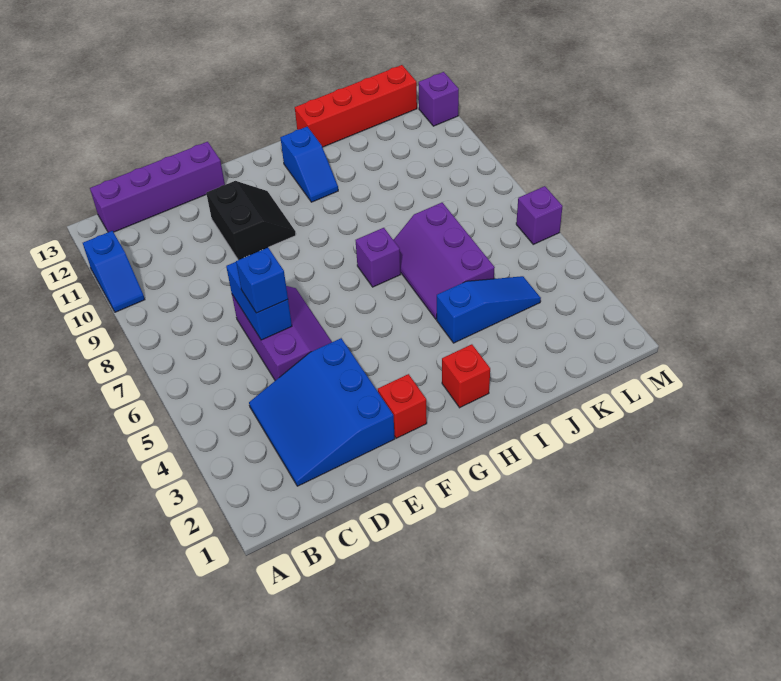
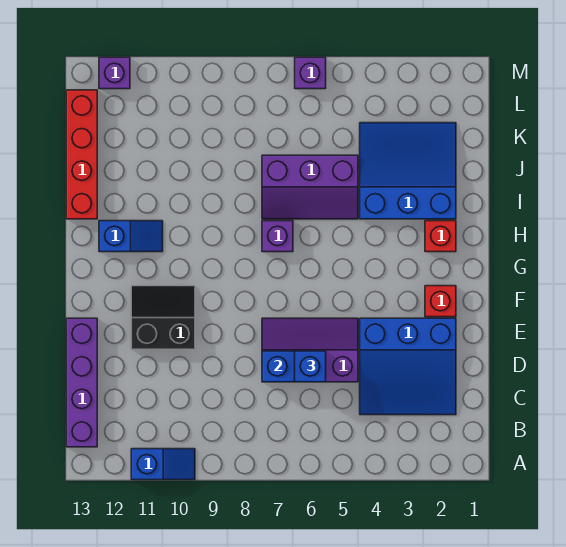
blue 1x3 slope [437,276,541,343] -> blue 3x3 slope [360,123,456,219]

